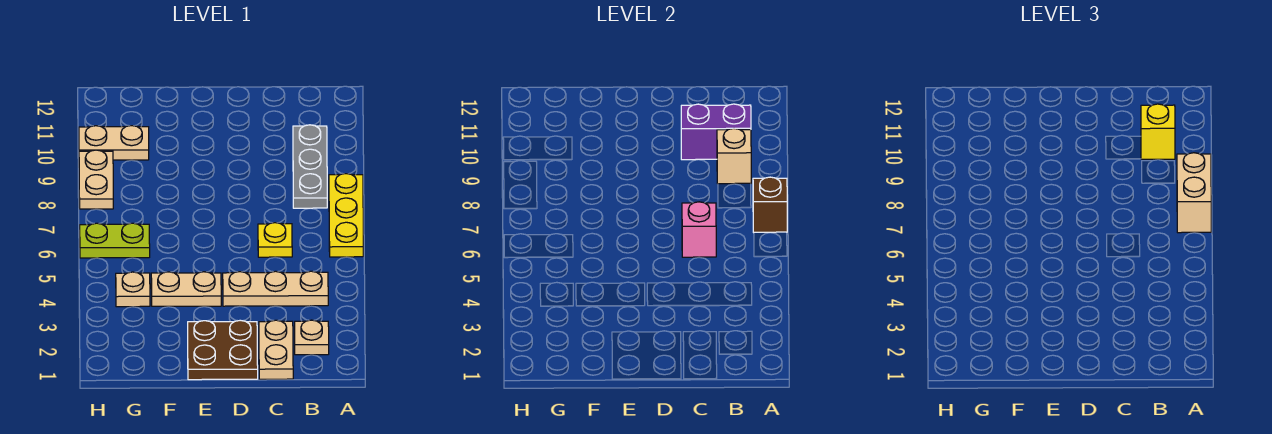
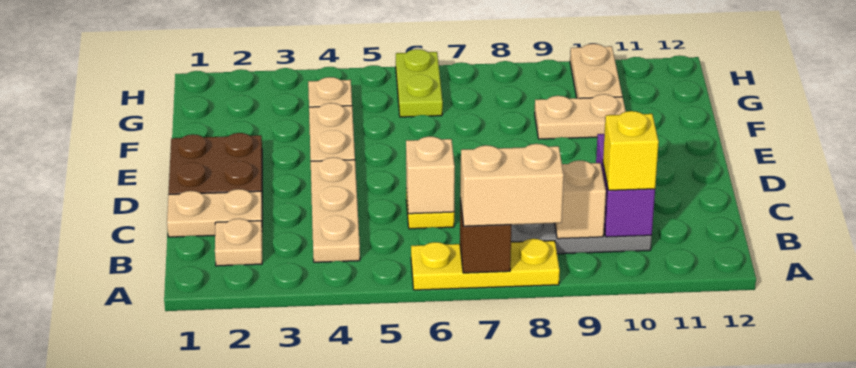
pink 1x1 brick [682,202,716,257] -> tan 1x1 brick [406,136,455,214]
tan 1x2 plate [79,150,113,209] -> tan 1x2 plate moved to [535,94,626,139]

